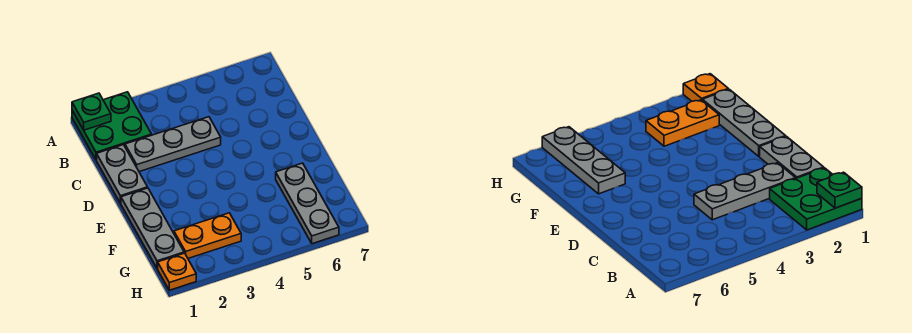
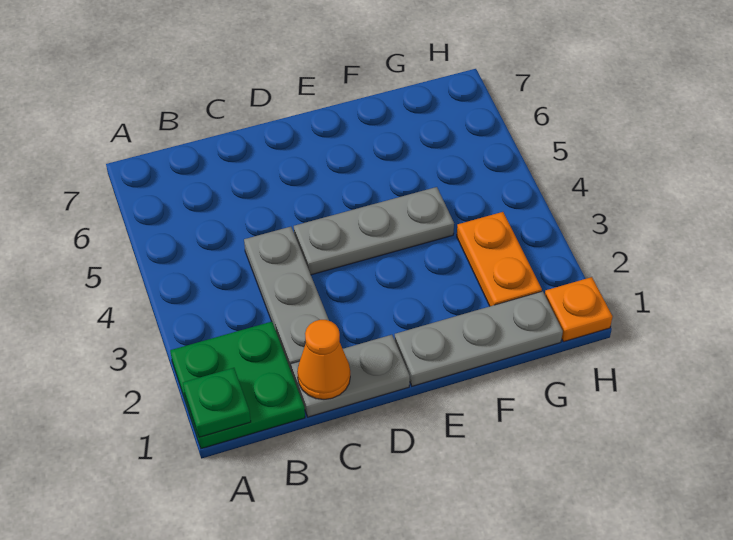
none -> orange 1x1 cone [297,320,350,399]
grey 1x3 plate [276,163,339,244] -> grey 1x3 plate moved to [294,187,454,275]

